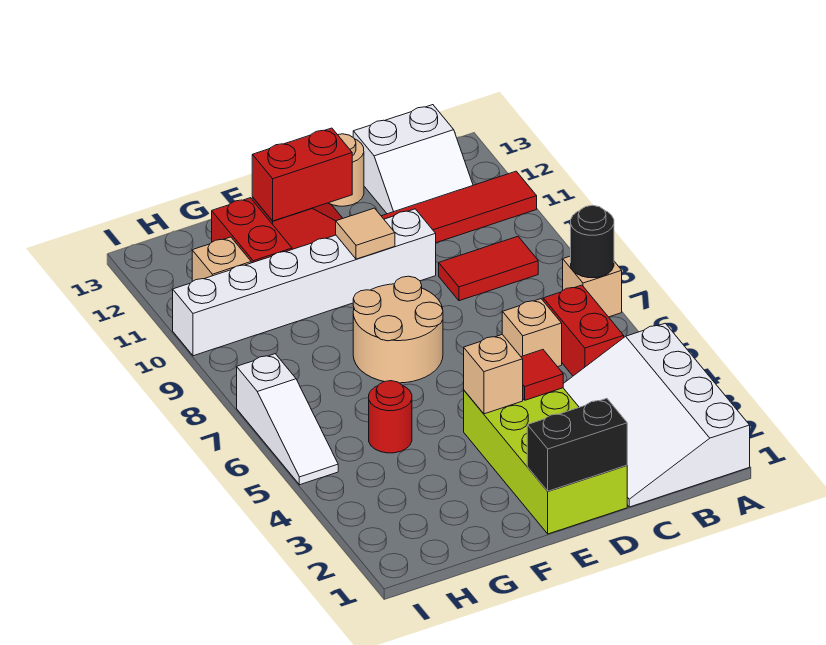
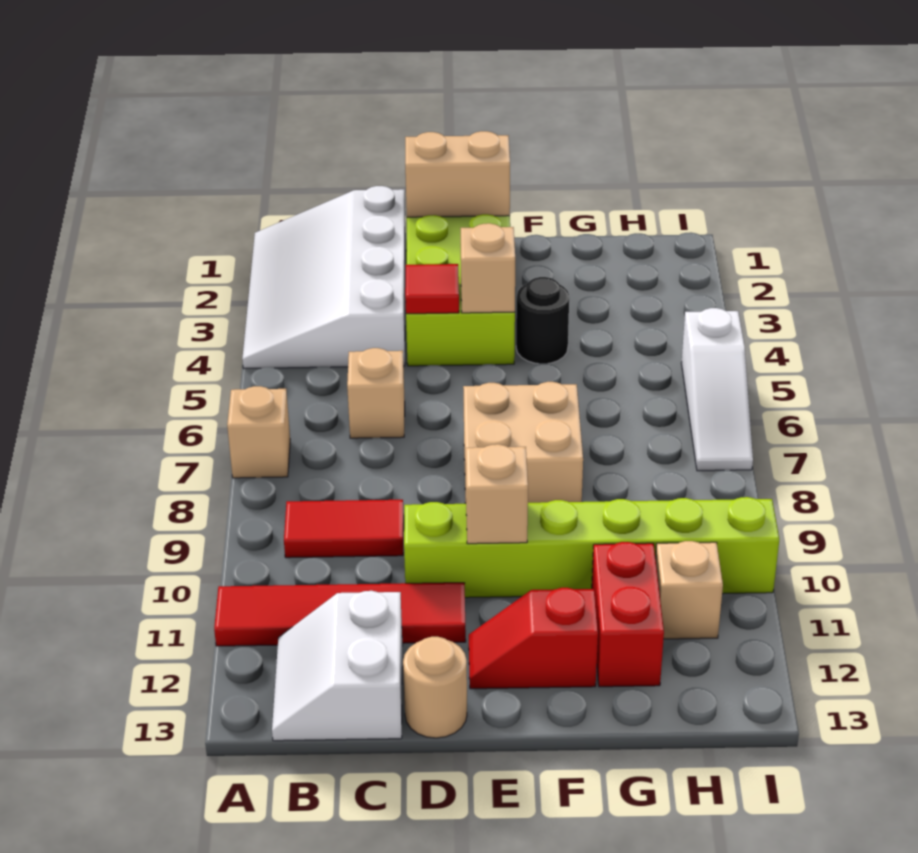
white 3x4 slope [563,323,750,507] -> white 3x4 slope turned to [242,186,406,368]
black 1x1 round brick [571,206,614,278] -> black 1x1 round brick moved to [516,277,569,364]
red 1x2 brick [543,285,624,376] -> none
white 2x2 slope [353,105,473,214] -> white 2x2 slope turned to [272,591,403,741]
black 1x2 brick [527,398,627,491] -> tan 1x2 brick [405,131,510,217]
white 1x6 brick [173,209,436,356] -> lime 1x6 brick [404,497,779,598]
tan 2x2 round brick [353,276,443,383] -> tan 2x2 brick [463,382,583,503]
tan 1x1 tile [336,208,395,259] -> tan 1x1 brick [466,444,528,544]
red 1x2 brick [252,128,352,221] -> none
red 1x1 round brick [369,381,412,453] -> none
white 1x3 slope [237,354,338,485] -> white 1x3 slope turned to [681,308,753,471]

